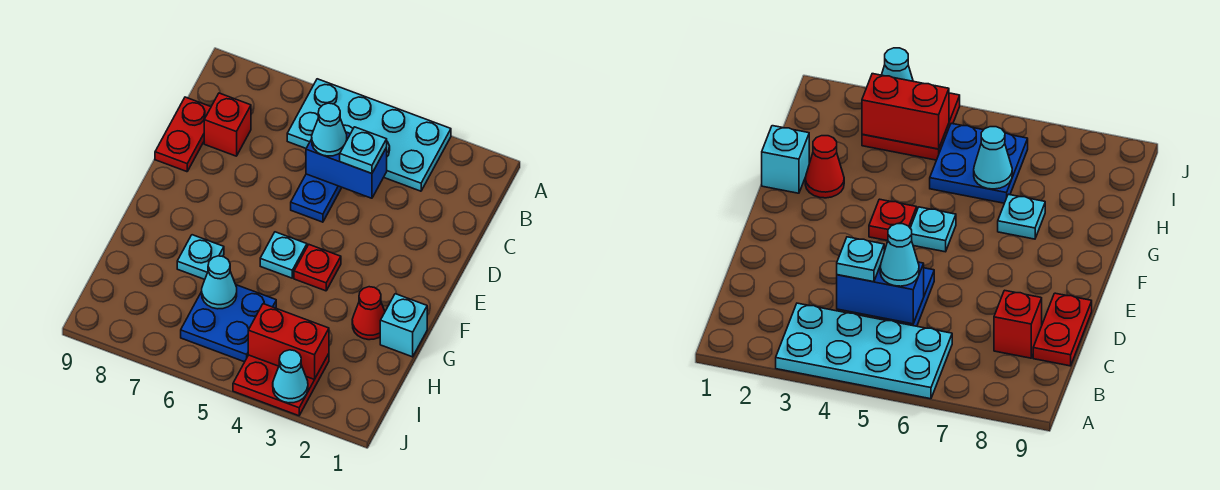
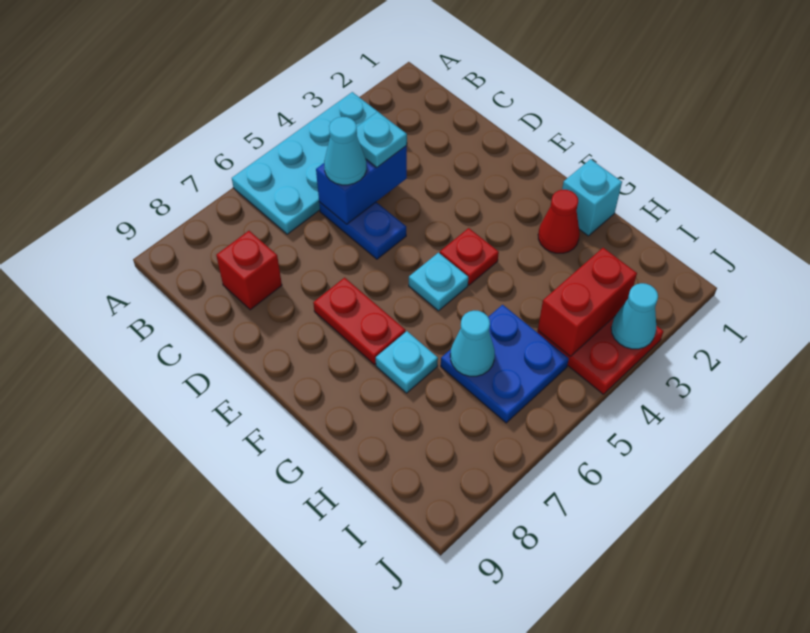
red 1x2 plate [155,97,211,172] -> red 1x2 plate moved to [313,278,405,365]

